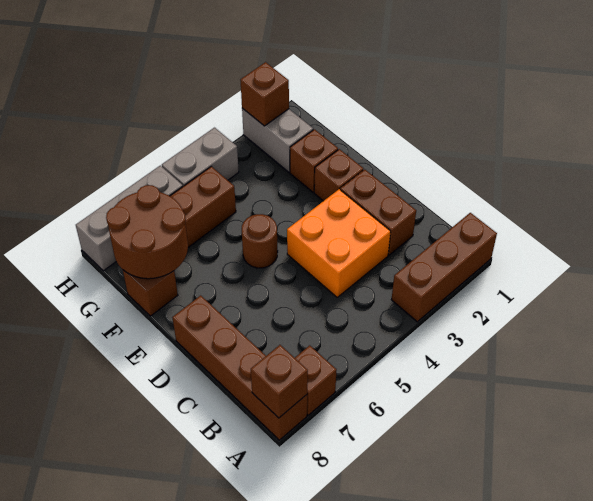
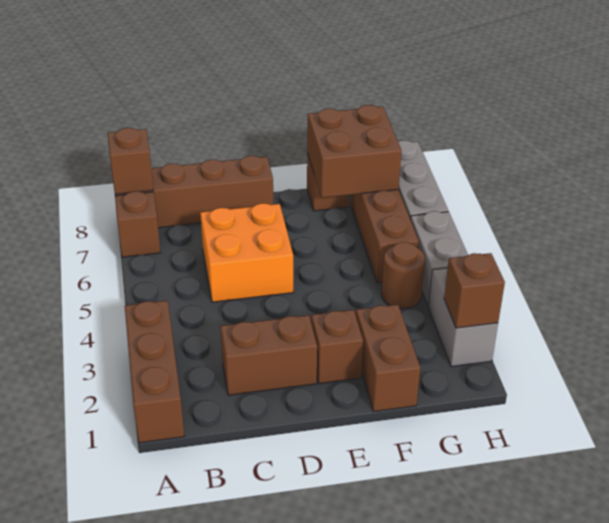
orange 2x2 brick [287,189,391,297] -> orange 2x2 brick moved to [200,203,293,302]
brown 1x1 round brick [242,214,278,268] -> brown 1x1 round brick moved to [381,242,425,309]
brown 1x1 brick [290,129,338,192] -> brown 1x2 brick [356,305,420,412]
brown 2x2 round brick [106,185,188,279] -> brown 2x2 brick [307,105,401,198]
grey 1x2 brick [242,108,313,172] -> grey 1x2 brick turned to [428,268,498,367]

